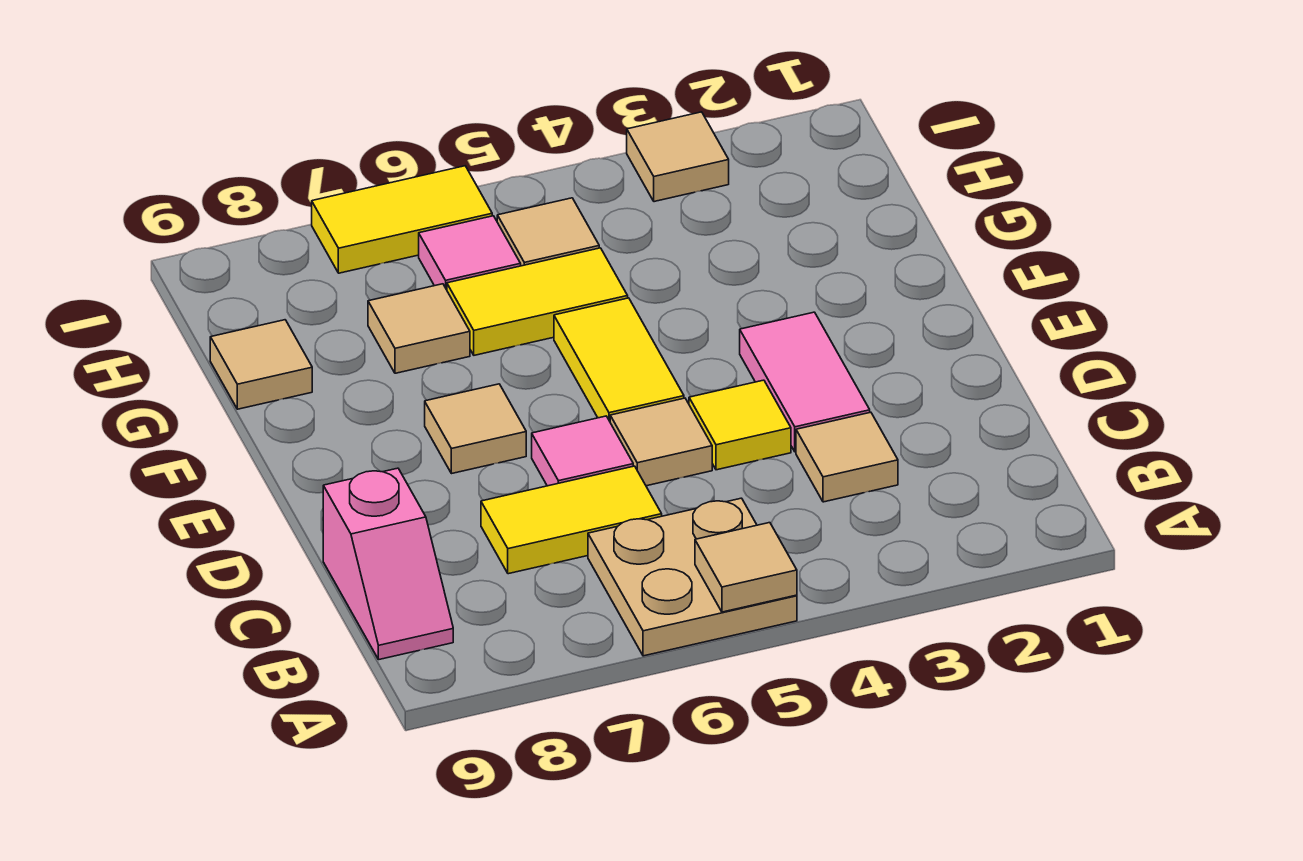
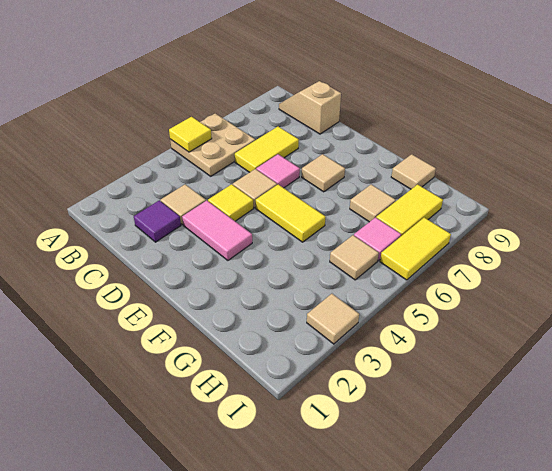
tan 1x1 tile [695,523,797,612] -> yellow 1x1 tile [169,117,212,152]
pink 1x2 slope [323,468,453,660] -> tan 1x2 slope [279,81,341,134]
none -> purple 1x1 tile [134,200,181,242]
yellow 1x2 tile [447,248,628,355] -> yellow 1x2 tile moved to [376,184,443,236]

